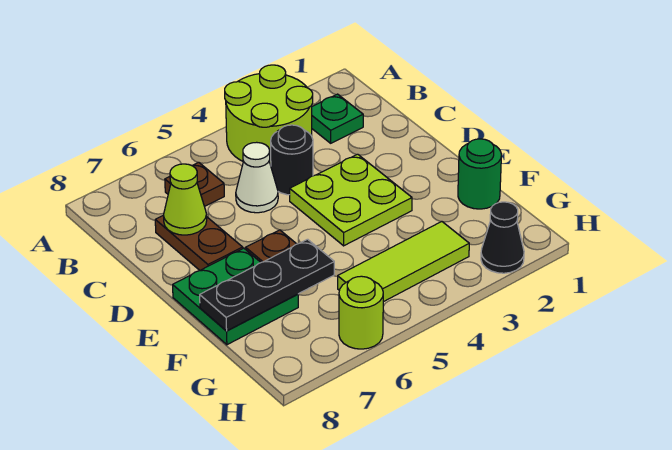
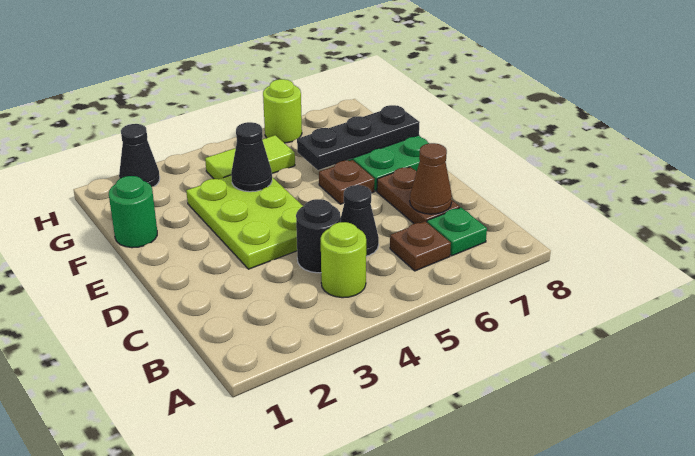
lime 2x2 round brick [225,65,313,165] -> lime 1x1 round brick [321,222,366,298]
green 1x1 plate [312,94,363,143] -> green 1x1 plate moved to [427,207,487,256]
white 1x1 cone [236,142,278,213] -> black 1x1 cone [341,185,379,256]
lime 1x1 cone [164,164,207,235] -> brown 1x1 cone [410,143,452,214]
lime 2x2 plate [290,154,412,246] -> lime 2x3 plate [186,175,303,269]
none -> black 1x1 cone [231,122,272,192]
lime 1x3 tile [338,222,469,302] -> lime 1x2 tile [205,135,295,179]

